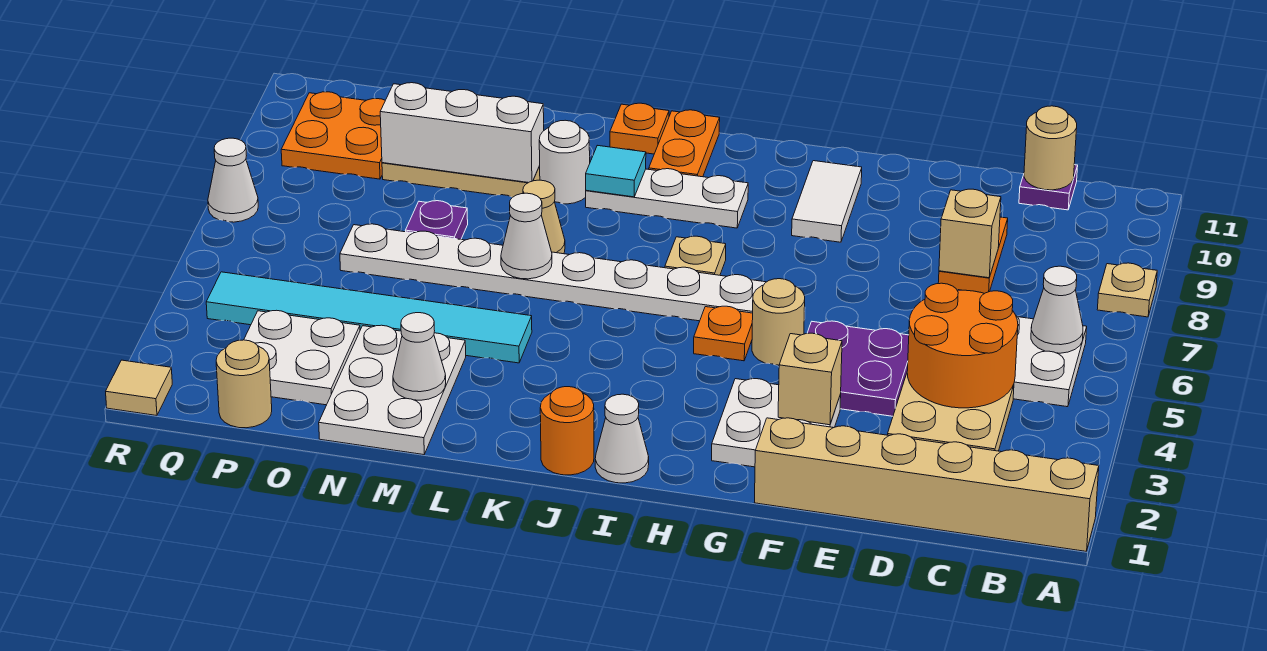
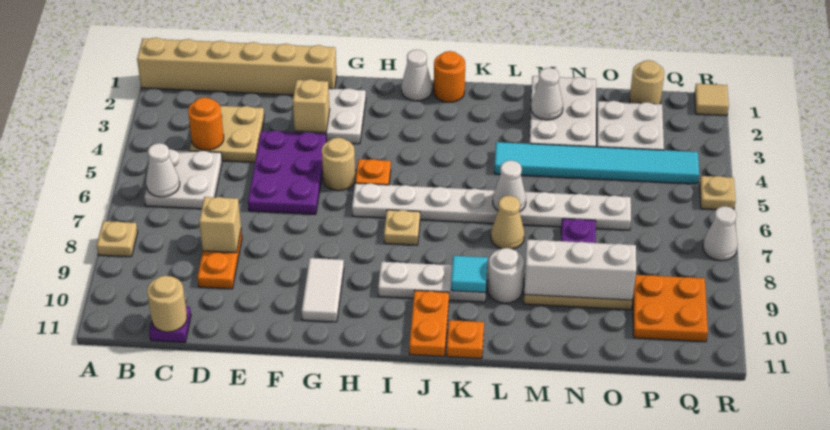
orange 2x2 round brick [907,283,1018,408] -> orange 1x1 round brick [188,97,224,150]
purple 2x2 plate [807,321,909,416] -> purple 2x3 plate [248,131,327,214]
none -> tan 1x1 plate [700,176,736,209]

